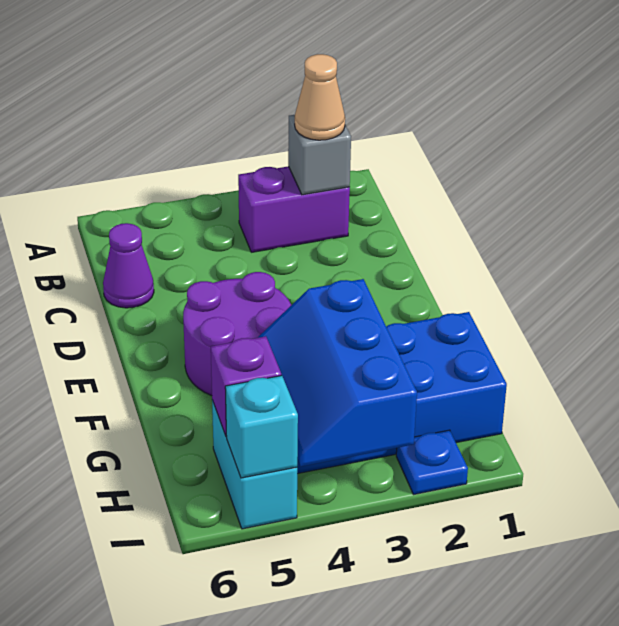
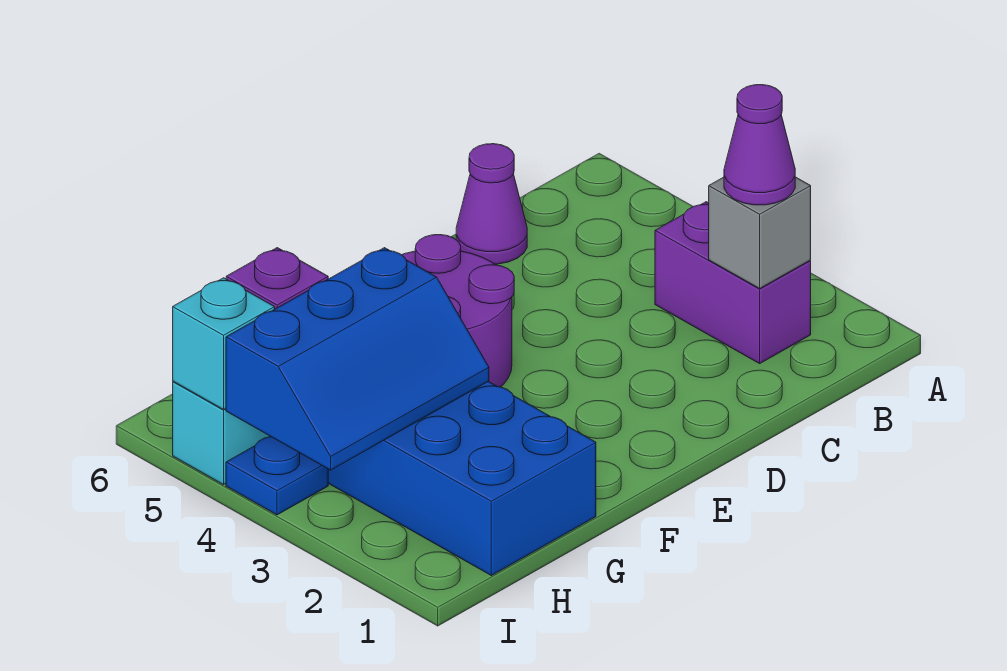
tan 1x1 cone [295,54,345,140] -> purple 1x1 cone [724,85,795,205]
blue 2x3 slope [258,279,417,466] -> blue 2x3 slope turned to [226,248,489,470]
blue 1x1 plate [396,430,468,495] -> blue 1x1 plate moved to [226,436,328,515]

